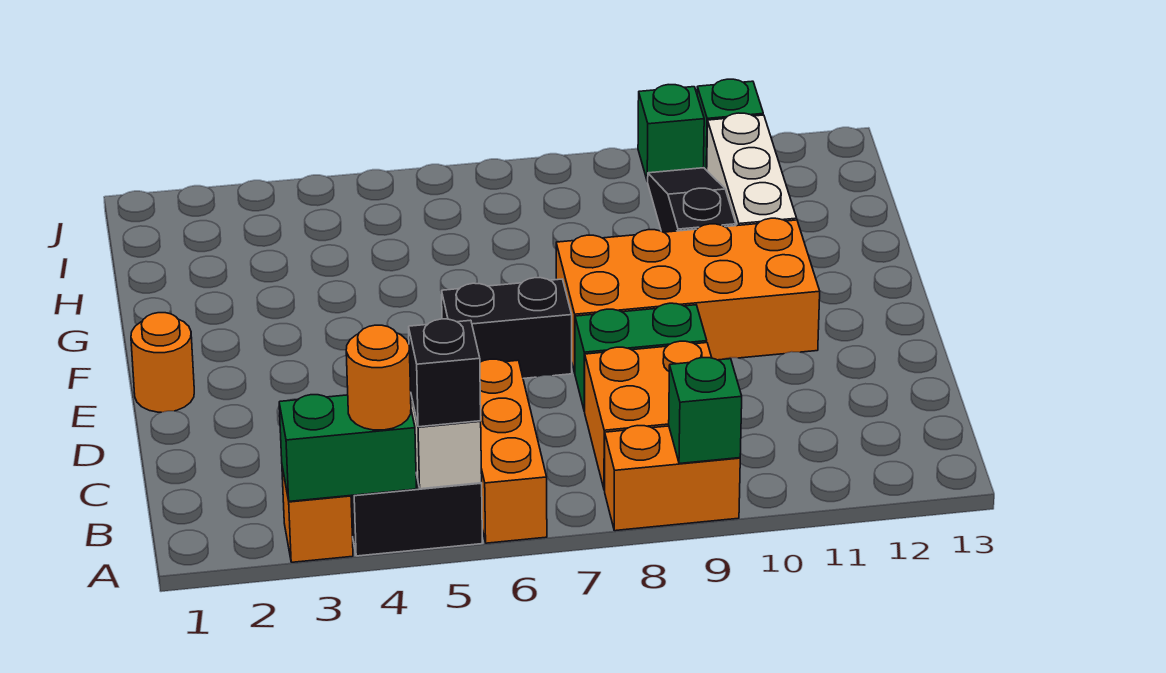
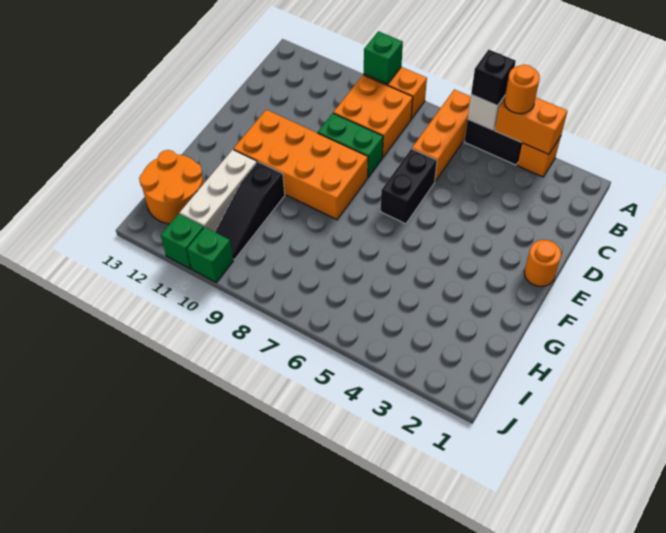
green 1x2 brick [279,395,416,501] -> orange 1x2 brick [495,98,567,154]
black 1x2 brick [442,278,572,378] -> black 1x2 brick turned to [380,149,437,224]
none -> orange 2x2 round brick [139,150,204,224]

